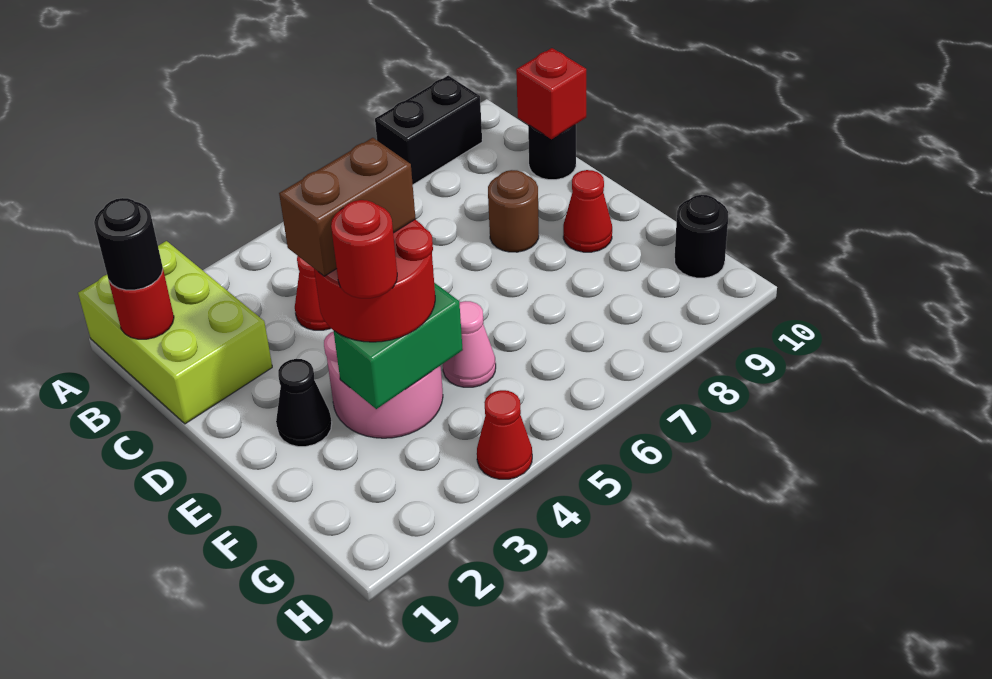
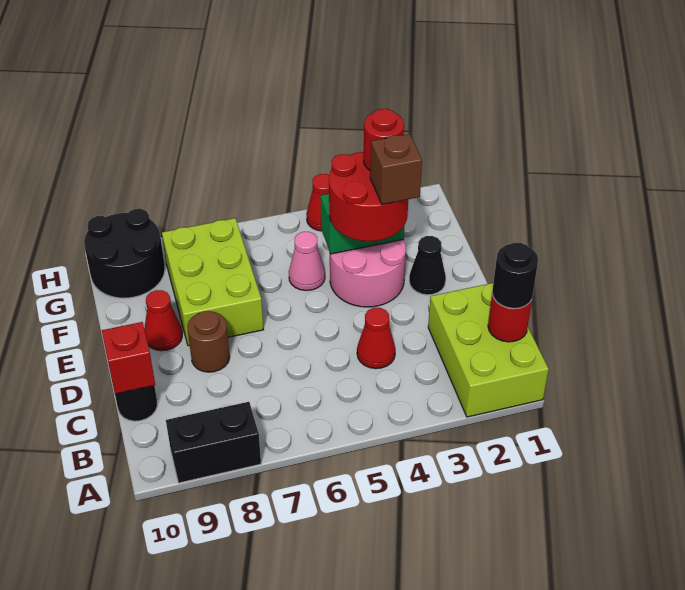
brown 1x2 brick [279,138,416,276] -> brown 1x1 brick [370,134,422,204]
none -> lime 2x3 brick [162,218,263,346]
black 1x1 round brick [675,195,728,278] -> black 2x2 round brick [84,209,165,298]

